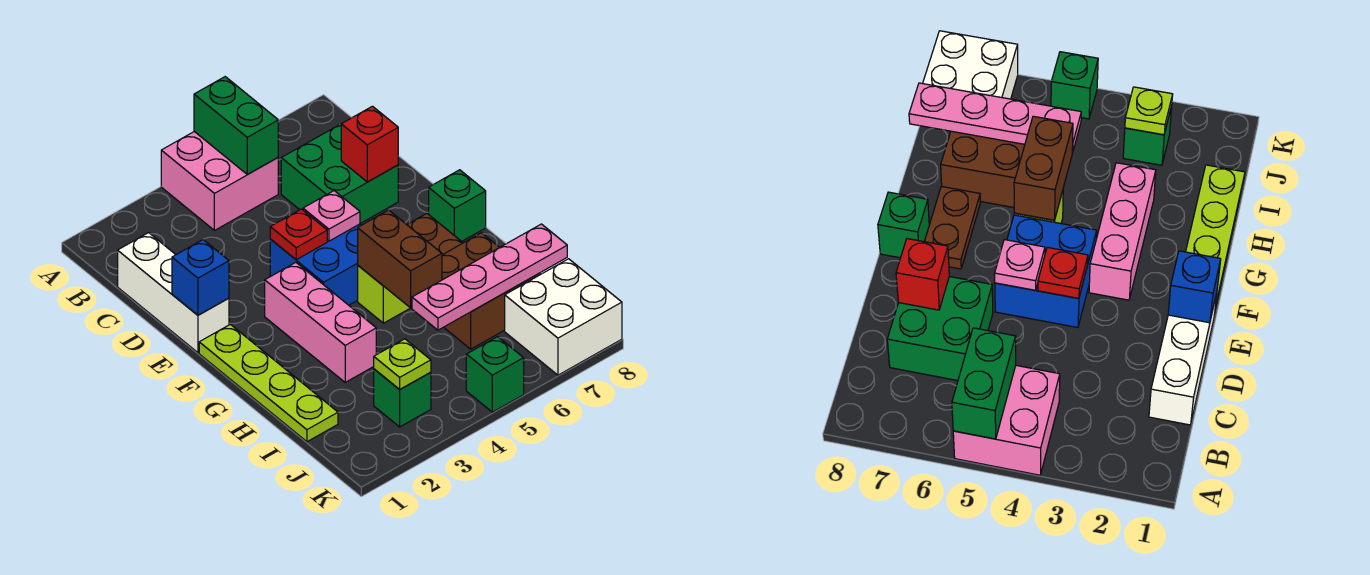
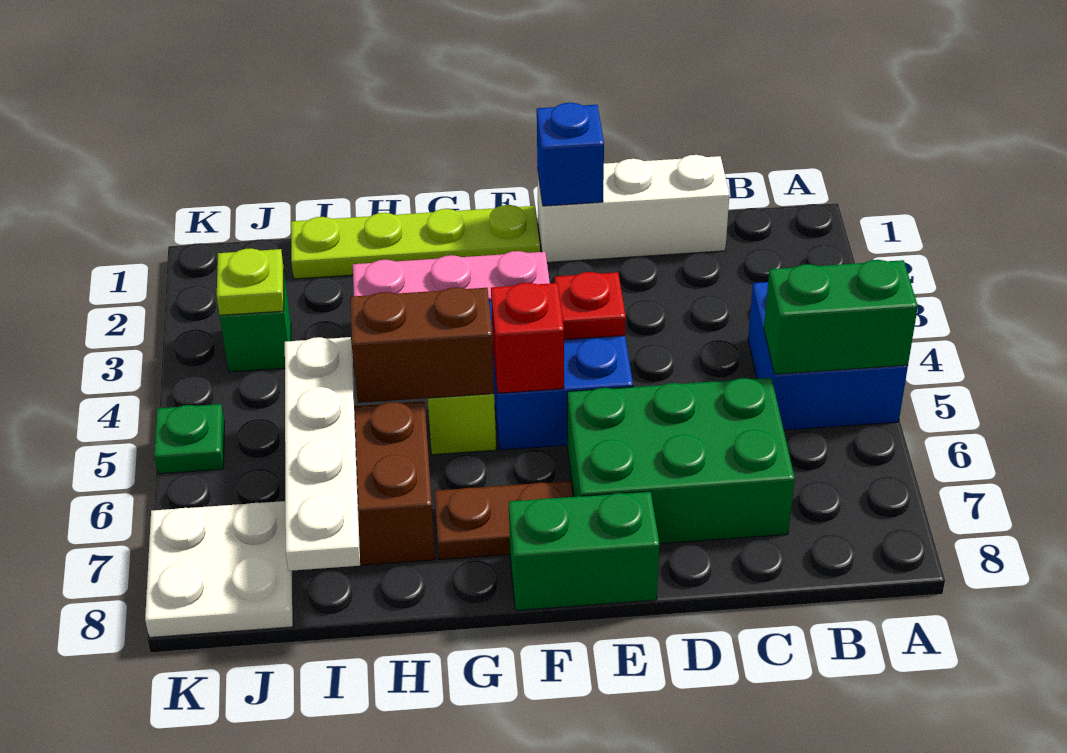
pink 2x2 brick [161,132,278,230] -> blue 2x2 brick [748,282,908,430]
green 2x2 brick [281,124,398,223] -> green 2x3 brick [567,378,795,544]
red 1x1 brick [341,106,398,182] -> red 1x1 brick moved to [491,283,564,393]
pink 1x1 plate [303,191,360,241] -> none
green 1x1 brick [429,170,486,241] -> green 1x2 brick [509,491,660,610]
pink 1x4 plate [412,224,567,330] -> white 1x4 plate [285,337,360,571]
white 2x2 brick [505,259,622,375] -> white 2x2 plate [145,501,293,637]
green 1x1 brick [466,337,524,412] -> green 1x1 plate [154,404,224,474]

